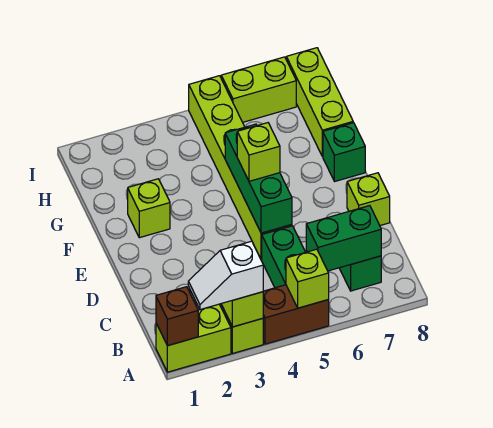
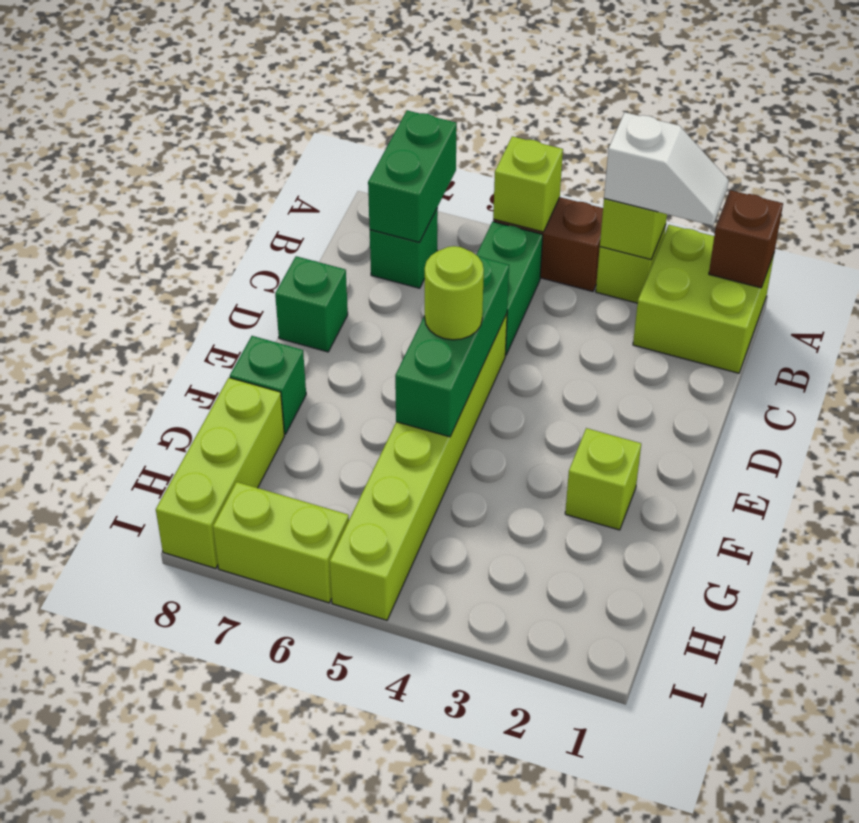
lime 1x2 brick [156,304,231,372] -> lime 2x2 brick [633,225,774,373]
green 1x2 brick [306,206,381,271] -> green 1x2 brick turned to [368,110,457,242]
lime 1x1 brick [347,173,390,226] -> green 1x1 brick [275,256,348,352]
lime 1x1 brick [237,123,280,181] -> lime 1x1 round brick [425,246,484,340]

